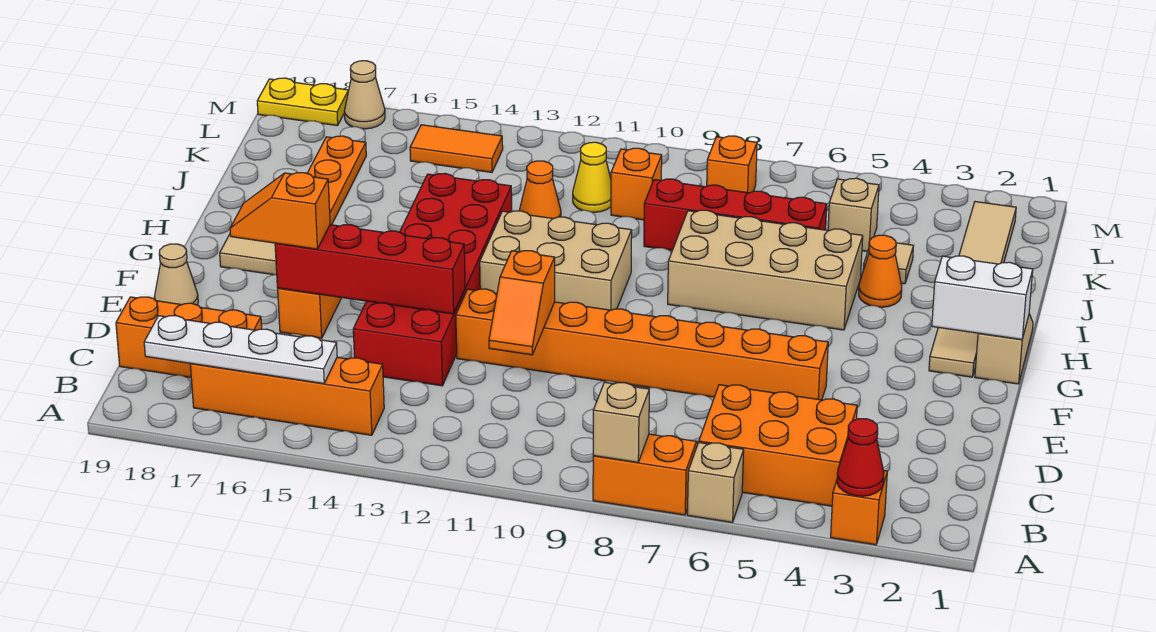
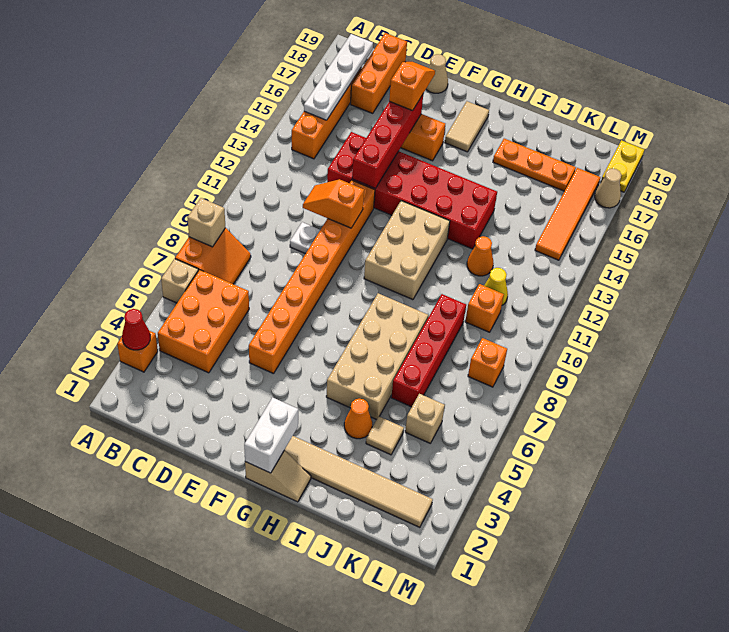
none -> white 1x1 plate [290,222,320,254]
orange 1x2 tile [410,125,503,172] -> orange 1x4 tile [535,168,600,260]

